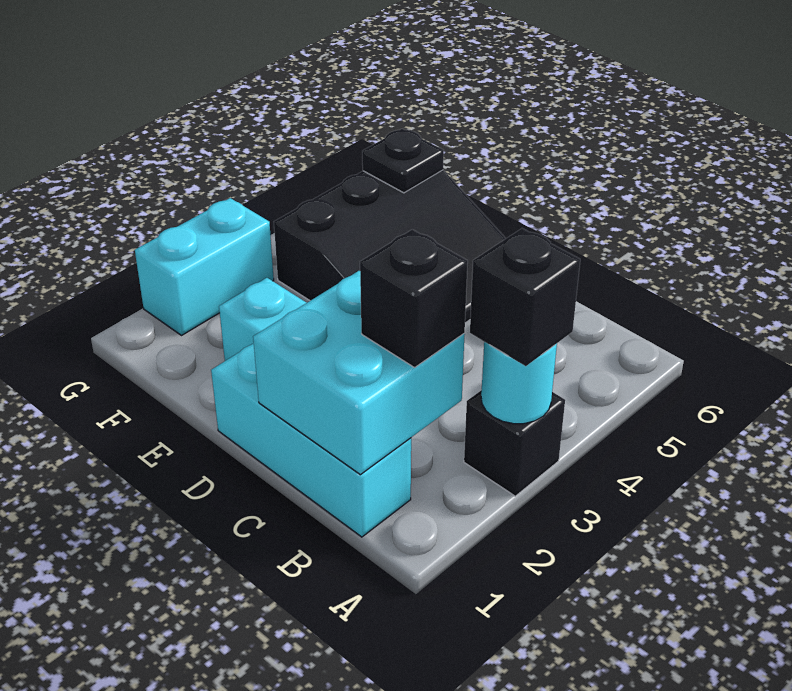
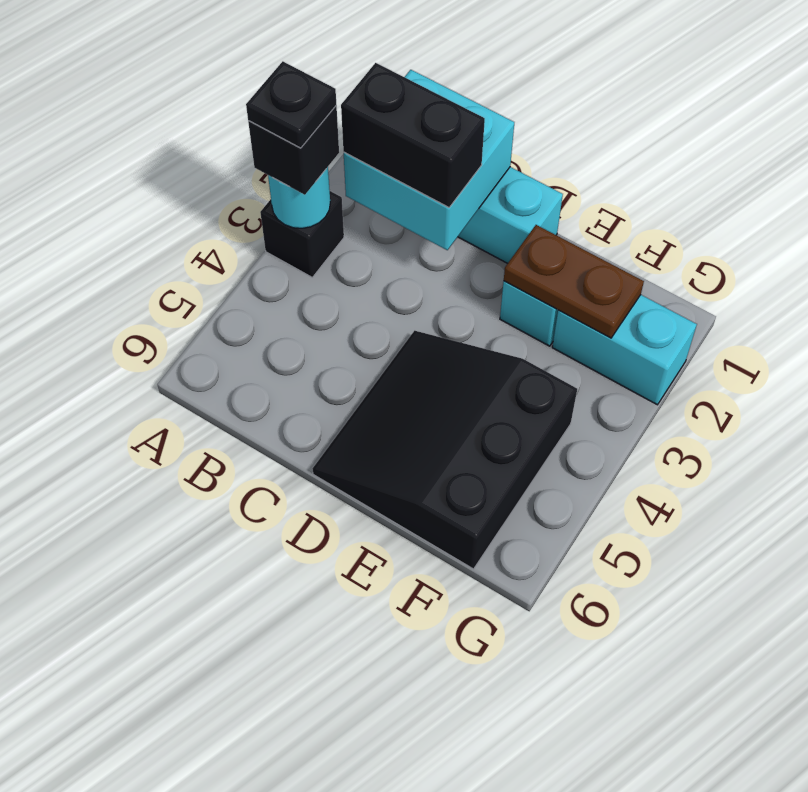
black 1x1 brick [360,229,468,368] -> black 1x2 brick [341,63,485,207]
none -> brown 1x2 plate [504,225,644,338]
black 1x1 plate [362,129,444,193] -> black 1x1 plate moved to [246,61,336,148]
cyan 1x2 brick [135,198,274,335] -> cyan 1x2 brick turned to [552,295,697,405]

